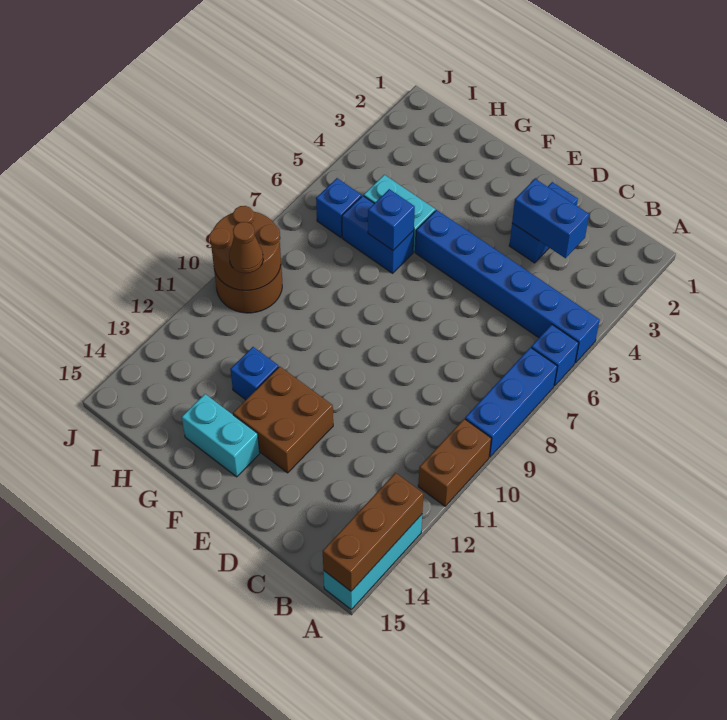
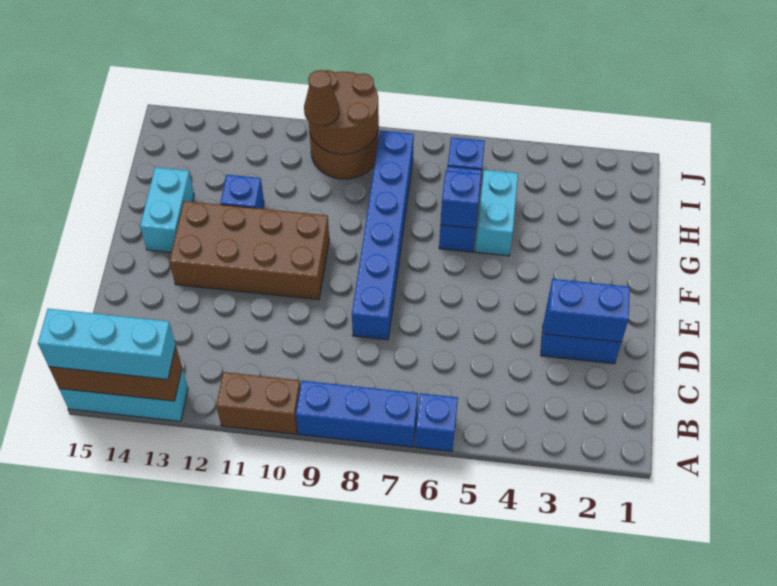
blue 1x6 brick [415,210,600,363] -> blue 1x6 brick moved to [352,130,414,340]
none -> cyan 1x3 brick [38,309,176,379]
blue 1x2 brick [512,179,589,258] -> blue 1x2 brick turned to [545,279,630,342]
brown 2x2 brick [233,366,333,473] -> brown 2x4 brick [169,201,329,300]

